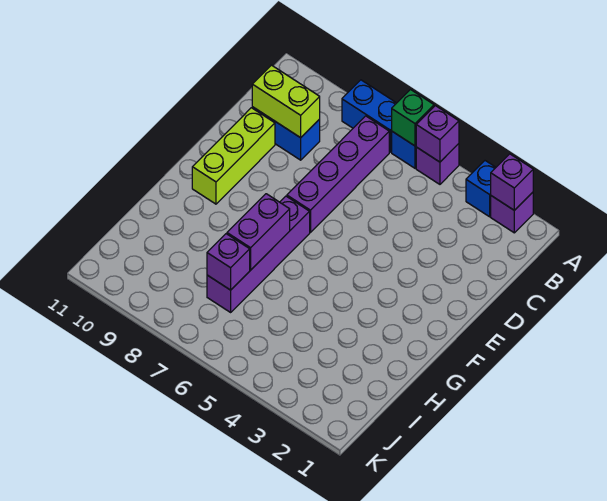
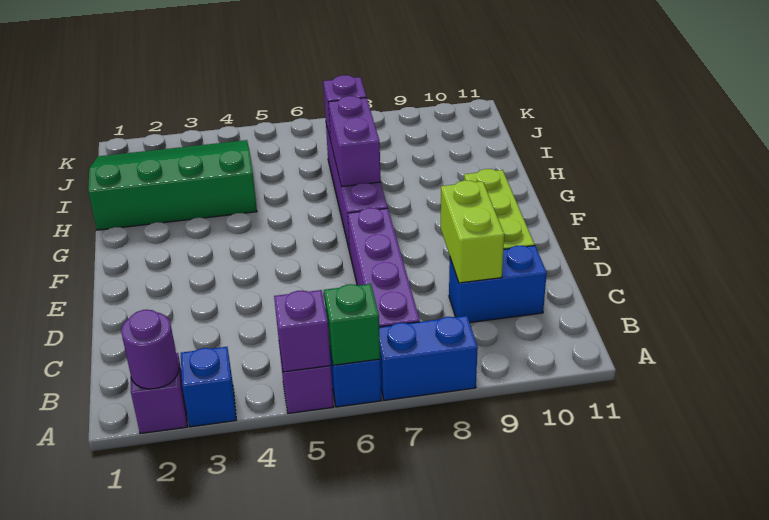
purple 1x1 brick [491,154,533,210] -> purple 1x1 round brick [121,310,179,389]
lime 1x2 brick [252,65,320,138] -> lime 1x2 brick turned to [441,180,504,283]
none -> green 3x4 slope [88,140,257,230]

